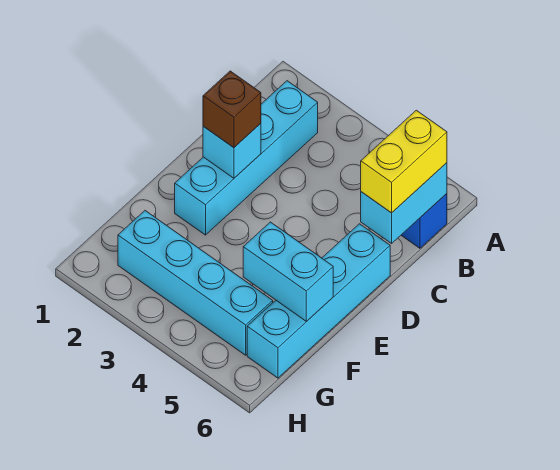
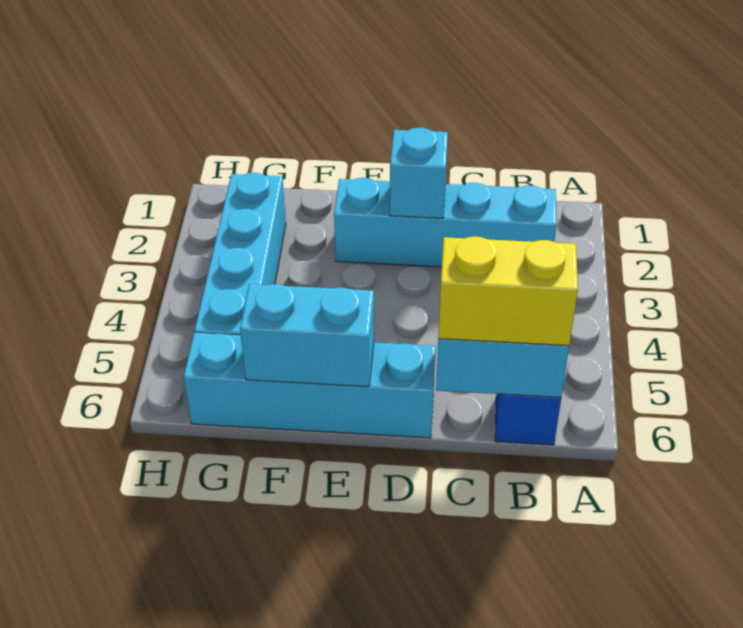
brown 1x1 brick [203,71,261,148] -> none
cyan 1x2 brick [243,222,333,322] -> cyan 1x2 brick turned to [240,284,374,387]

